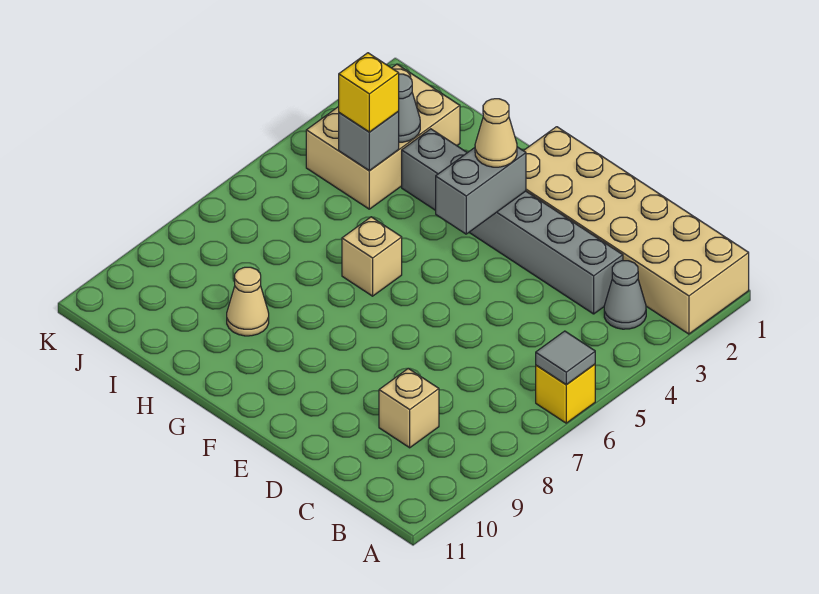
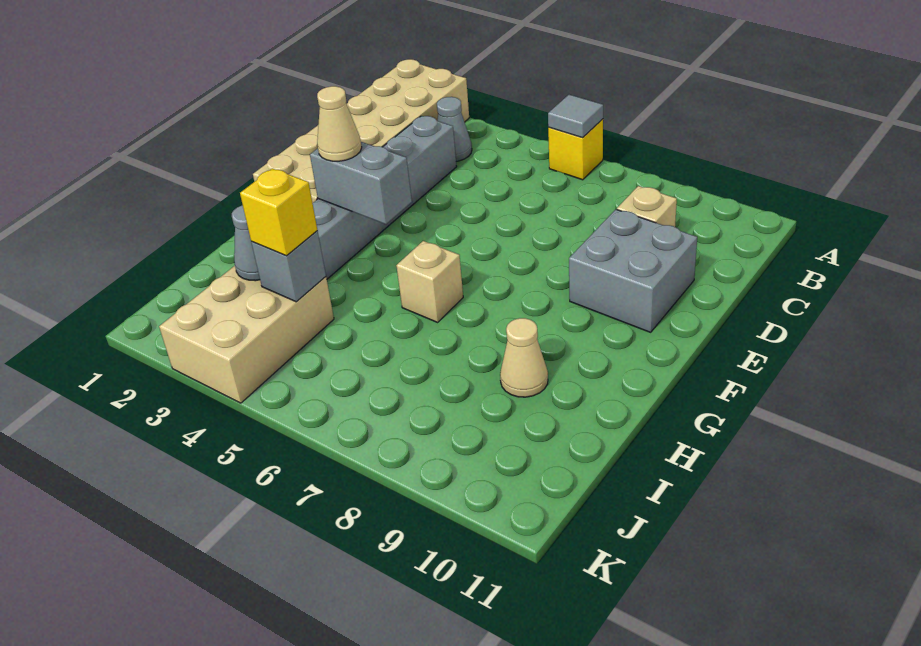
none -> grey 2x2 brick [569,209,697,332]
tan 2x3 brick [306,64,460,209] -> tan 2x3 brick turned to [159,266,334,403]

